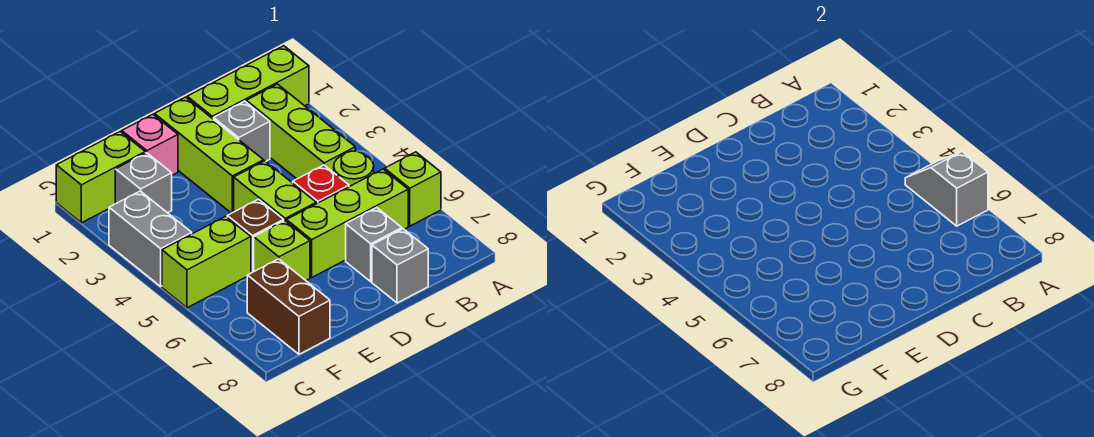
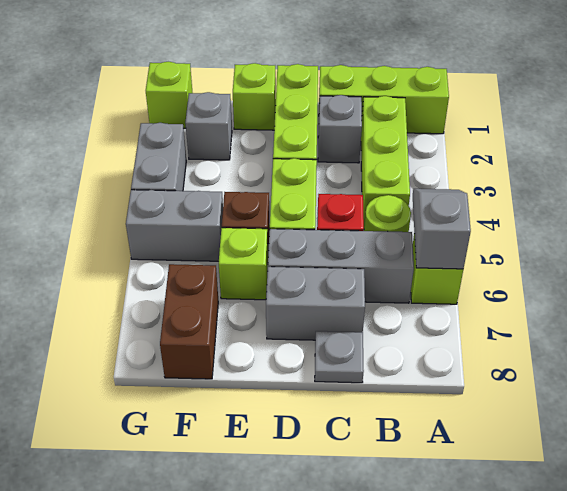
lime 1x3 brick [287,169,408,277] -> grey 1x3 brick [268,229,414,303]
grey 1x1 brick [346,208,402,282] -> grey 1x2 brick [266,267,365,340]
grey 1x1 brick [372,229,428,303] -> grey 1x1 plate [315,331,364,383]
pink 1x1 brick [122,114,178,175] -> lime 1x1 brick [233,63,276,130]
lime 1x2 brick [56,132,145,223] -> lime 1x1 brick [146,62,193,128]
lime 1x2 brick [162,216,251,308] -> grey 1x2 brick [126,190,223,261]

